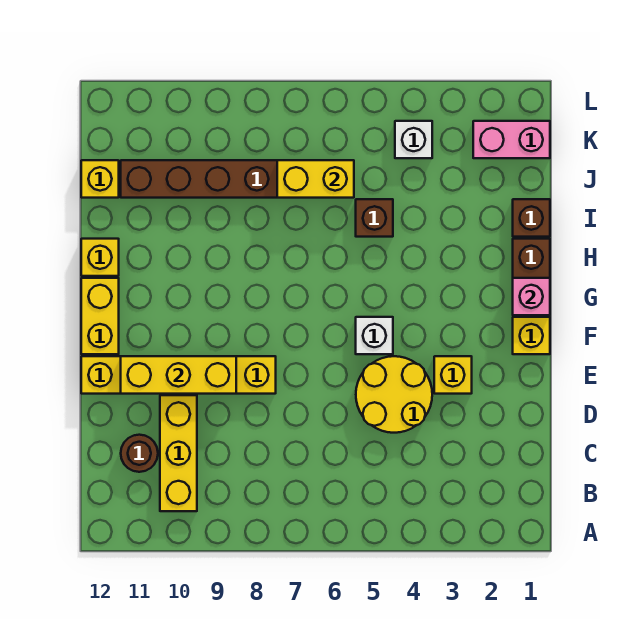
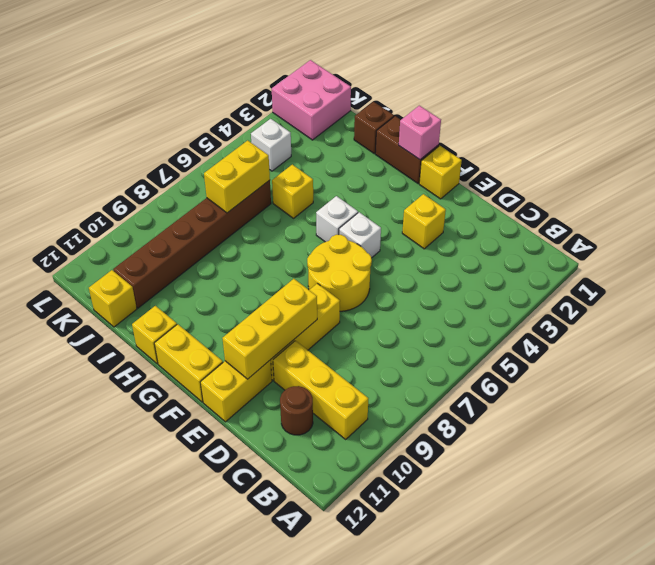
yellow 2x2 round brick [356,356,432,433] -> yellow 2x2 round brick moved to [307,235,372,311]
none -> white 1x1 brick [316,196,358,242]
brown 1x1 brick [356,199,393,237] -> yellow 1x1 brick [272,165,313,218]
pink 1x2 brick [473,121,550,158] -> pink 2x2 brick [272,60,351,140]

